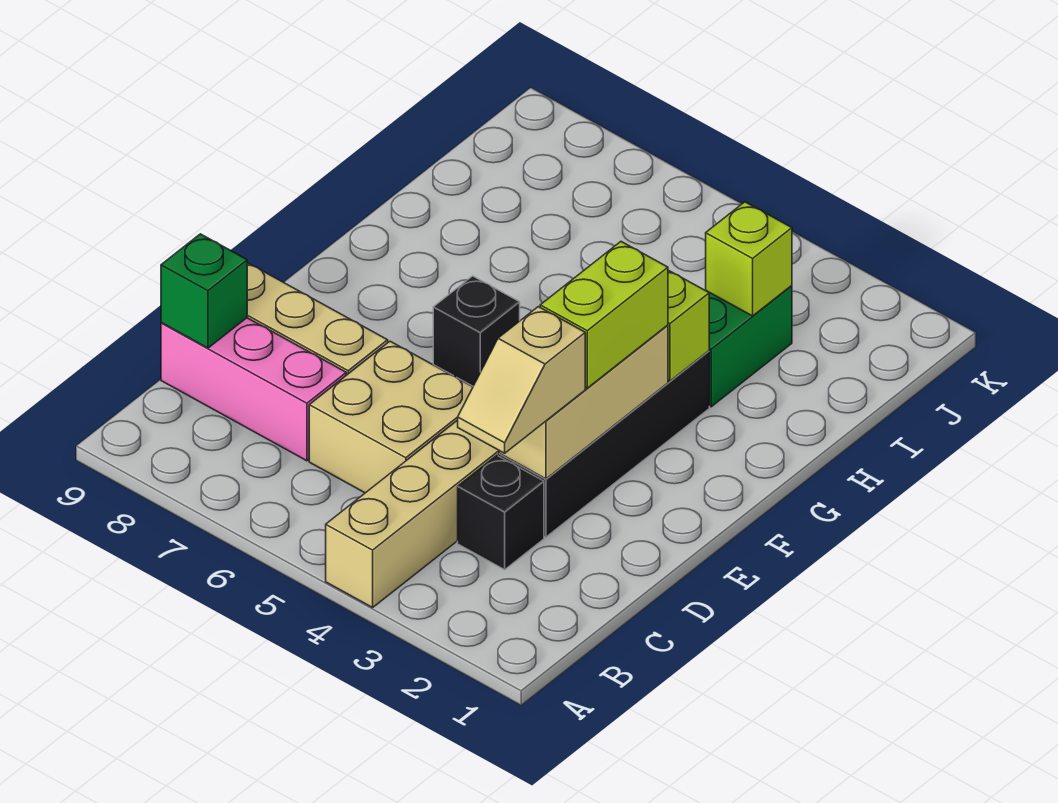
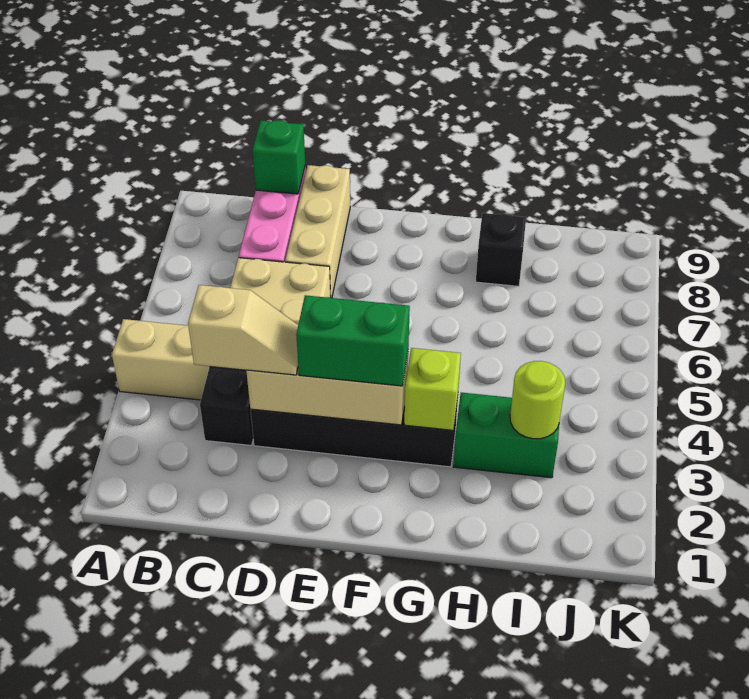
tan 1x2 slope [458,307,585,453] -> tan 1x2 slope turned to [188,285,298,375]
lime 1x2 brick [540,242,668,388] -> green 1x2 brick [296,295,410,386]
black 1x1 brick [433,276,520,386] -> black 1x1 brick moved to [476,213,526,286]
lime 1x1 brick [706,202,792,316] -> lime 1x1 round brick [510,361,565,439]

